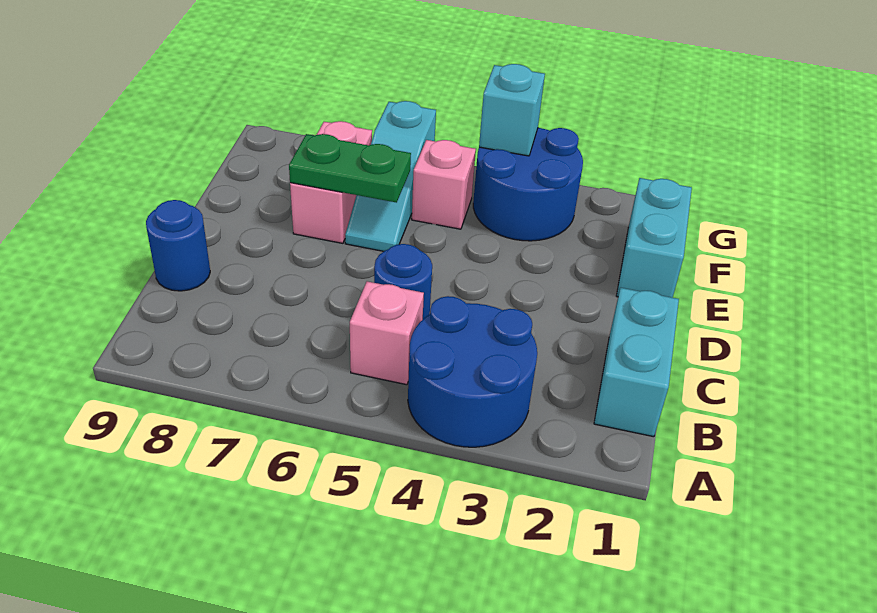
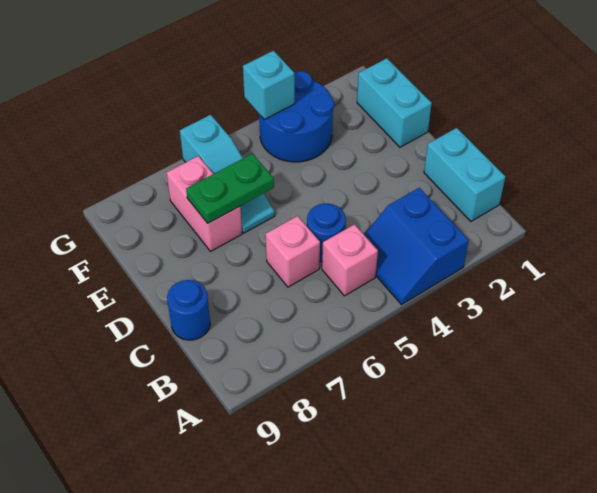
blue 2x2 round brick [408,296,537,447] -> blue 2x2 slope [364,188,469,305]
pink 1x1 brick [412,140,476,229] -> pink 1x1 brick moved to [266,216,320,287]

